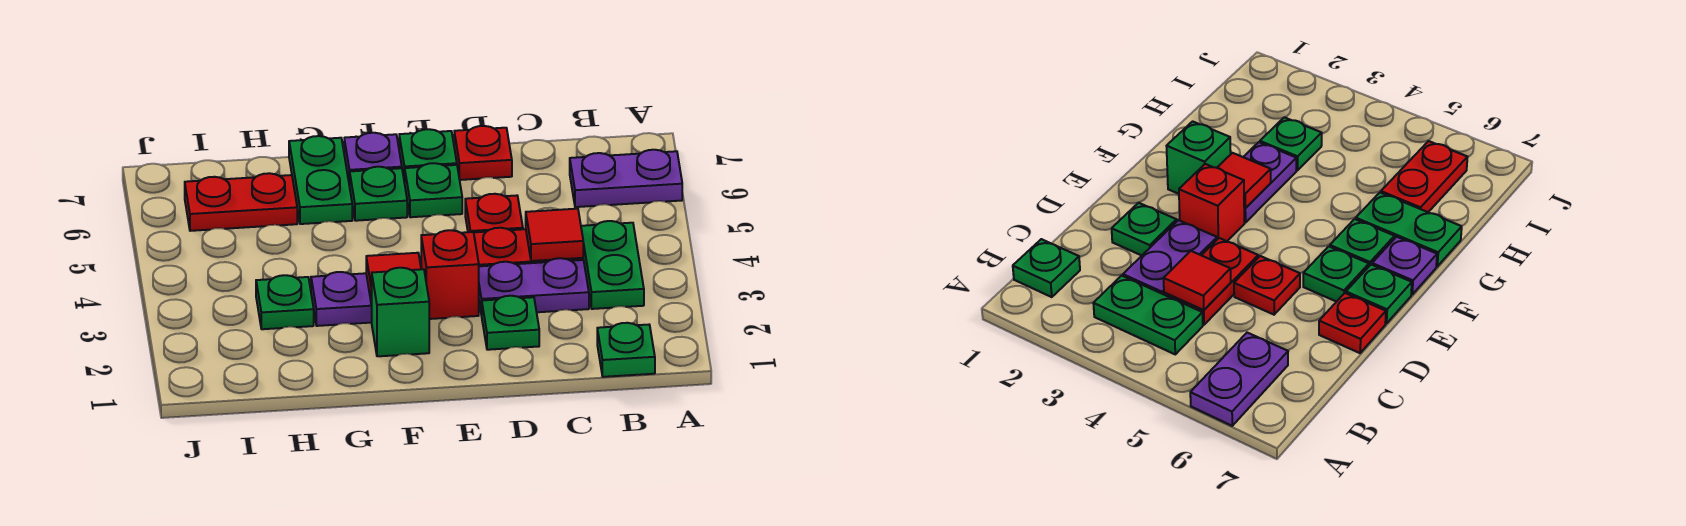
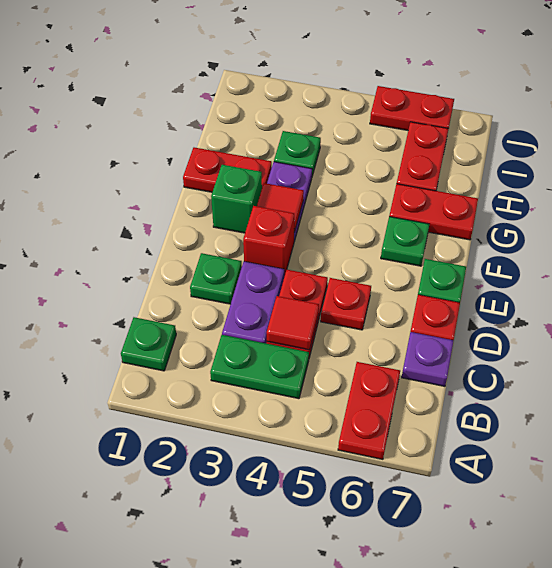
purple 1x2 plate [570,150,682,207] -> red 1x2 plate [338,362,400,459]
green 1x1 plate [405,163,462,217] -> none
purple 1x1 plate [344,133,402,186] -> purple 1x1 plate moved to [402,332,454,386]
none -> red 1x2 plate [183,147,272,192]
green 1x2 plate [289,136,352,224] -> red 1x2 plate [389,184,478,240]
none -> red 1x2 plate [370,86,454,130]

